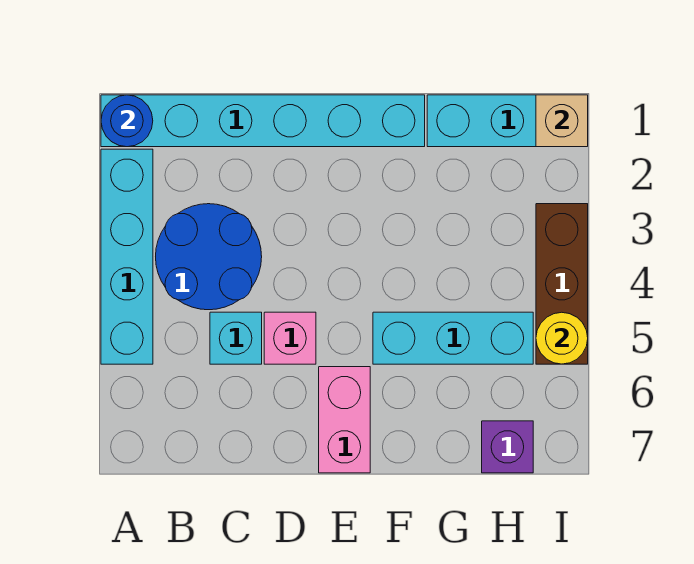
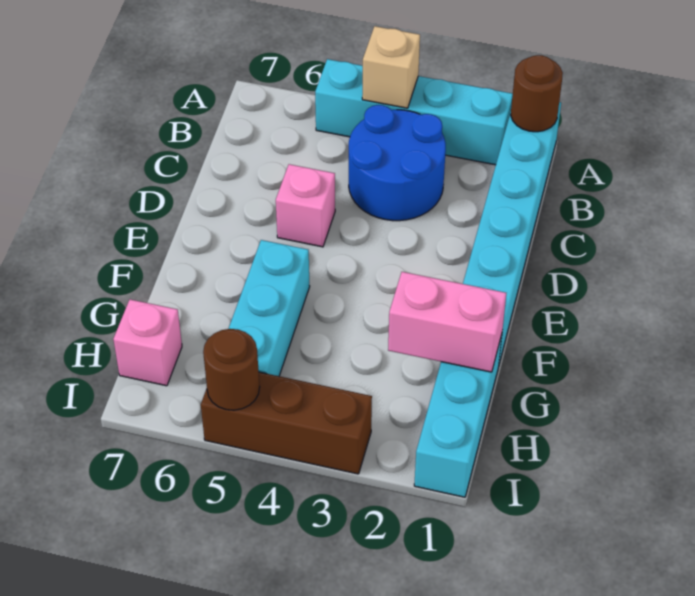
blue 1x1 round brick [101,95,153,147] -> brown 1x1 round brick [511,55,563,132]
cyan 1x1 brick [210,312,262,364] -> none
pink 1x2 brick [319,367,370,473] -> pink 1x2 brick moved to [388,272,506,372]
purple 1x1 brick [482,421,533,473] -> pink 1x1 brick [113,299,182,386]
tan 1x1 brick [536,95,588,147] -> tan 1x1 brick moved to [362,26,420,108]
yellow 1x1 round brick [536,312,588,364] -> brown 1x1 round brick [203,329,260,410]

